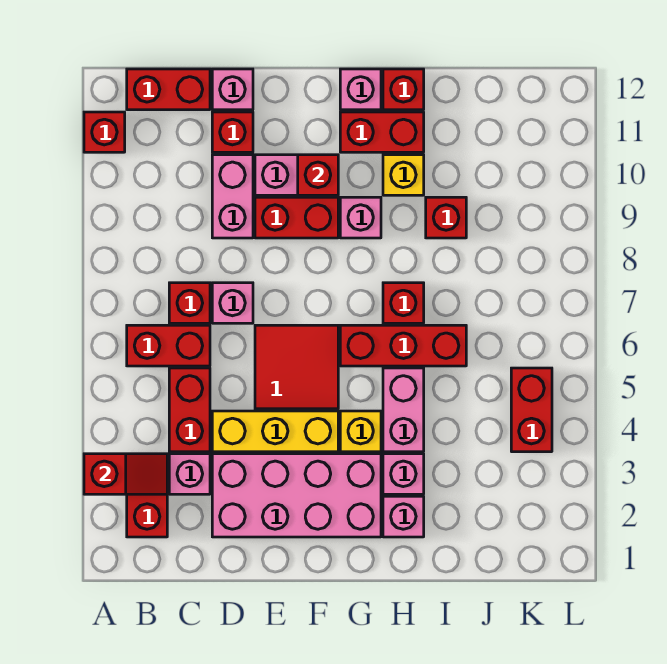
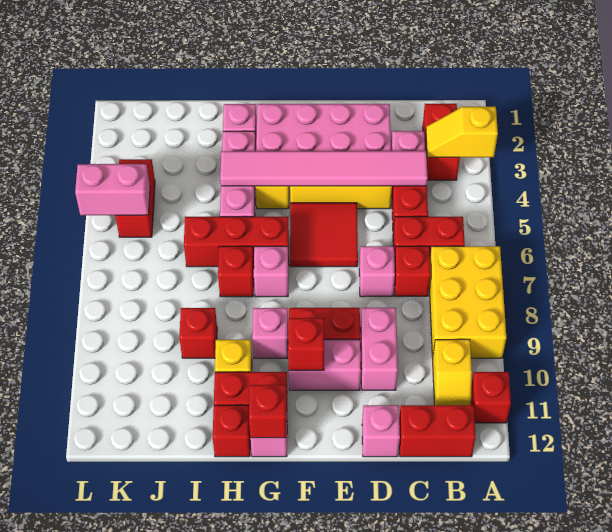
red 1x2 slope [84,454,167,494] -> yellow 1x2 slope [426,107,498,158]
none -> yellow 2x3 brick [429,246,506,358]
none -> yellow 1x2 slope [433,339,472,405]
none -> pink 1x6 tile [220,151,428,186]
red 1x1 brick [212,112,253,152] -> red 1x1 brick moved to [249,385,287,438]
none -> pink 1x1 brick [254,246,288,297]
none -> pink 1x2 brick [75,164,150,215]

